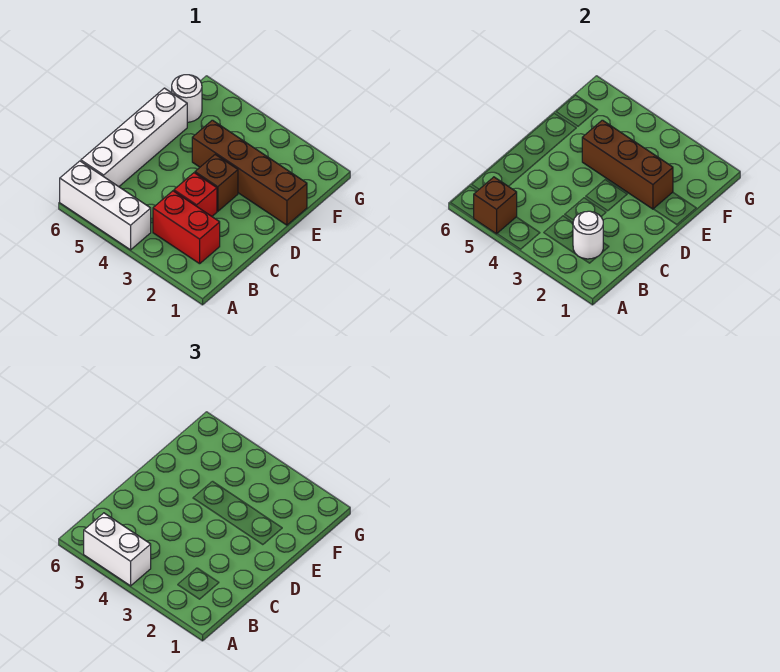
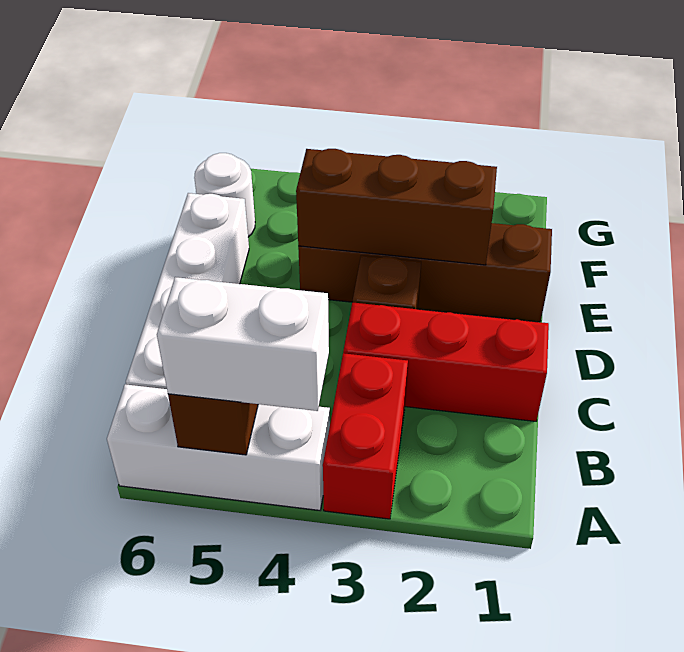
red 1x2 brick [153,191,220,264] -> red 1x2 brick turned to [323,353,408,519]
white 1x1 round brick [573,211,603,259] -> none
red 1x1 brick [174,173,217,216] -> red 1x3 brick [343,302,549,421]

